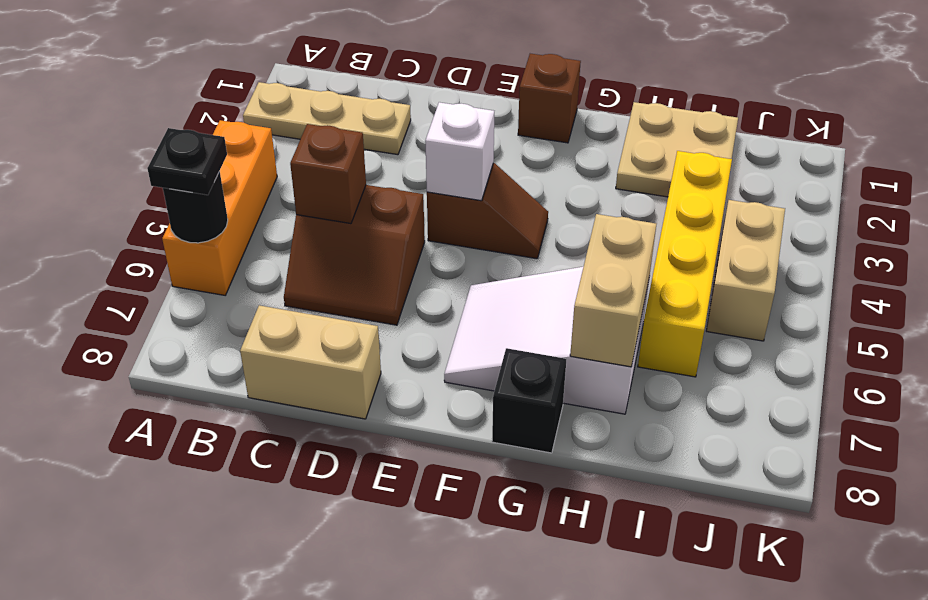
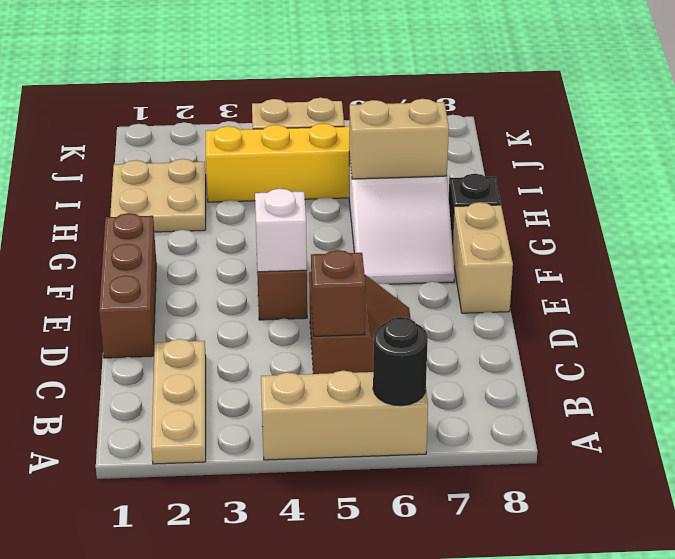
orange 1x3 brick [162,120,277,295] -> tan 1x3 brick [261,371,428,460]
black 1x1 plate [147,128,227,195] -> none
tan 1x2 brick [240,305,381,419] -> tan 1x2 brick moved to [452,202,513,313]
brown 1x1 brick [518,54,581,143] -> brown 1x3 brick [99,213,156,358]

